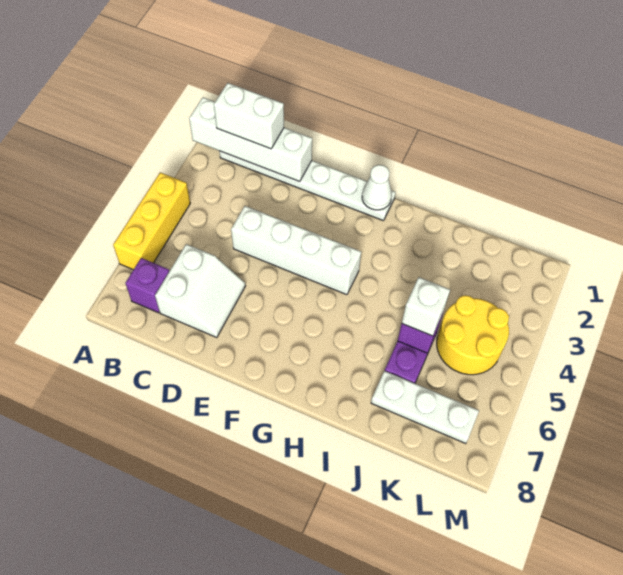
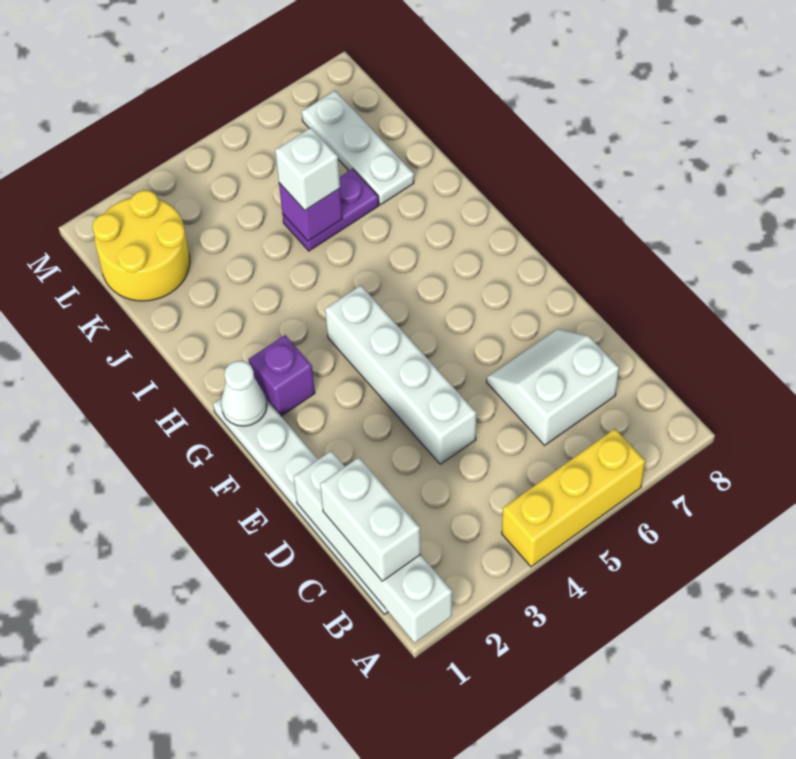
purple 1x1 brick [125,258,169,313] -> purple 1x1 brick moved to [249,335,315,416]
yellow 2x2 round brick [437,295,509,375] -> yellow 2x2 round brick moved to [92,190,190,301]

